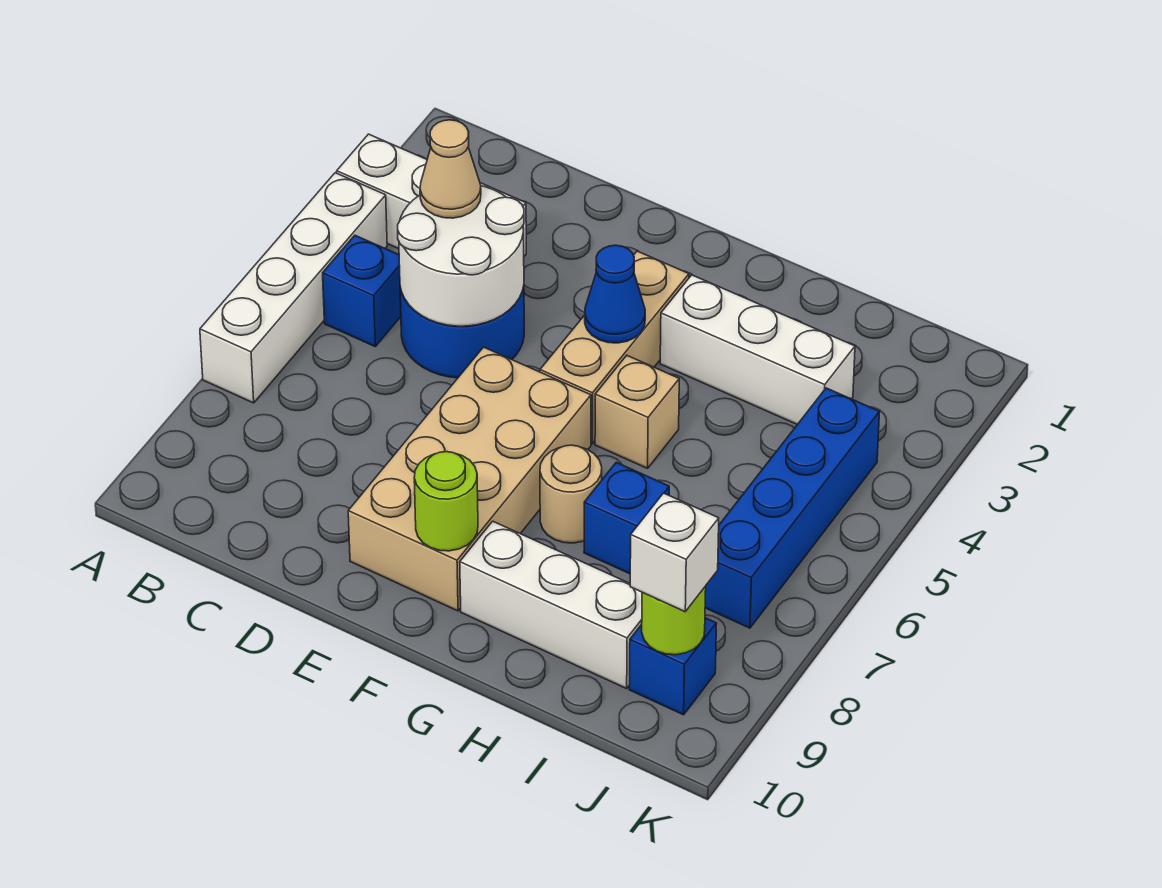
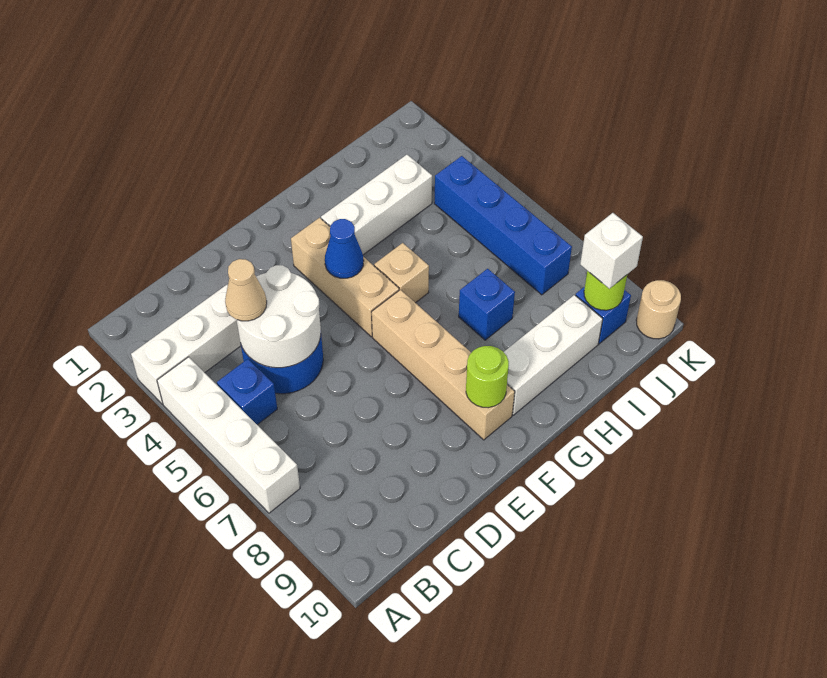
tan 2x4 brick [348,347,591,611] -> tan 1x4 brick [372,290,515,440]
tan 1x1 round brick [540,445,602,543] -> tan 1x1 round brick moved to [636,280,681,339]

